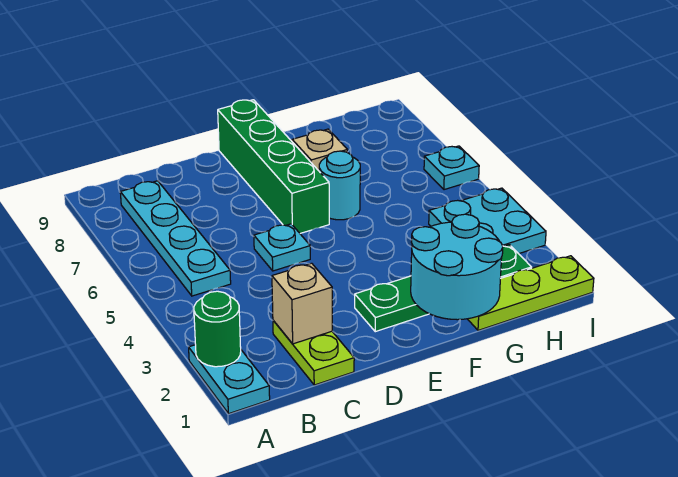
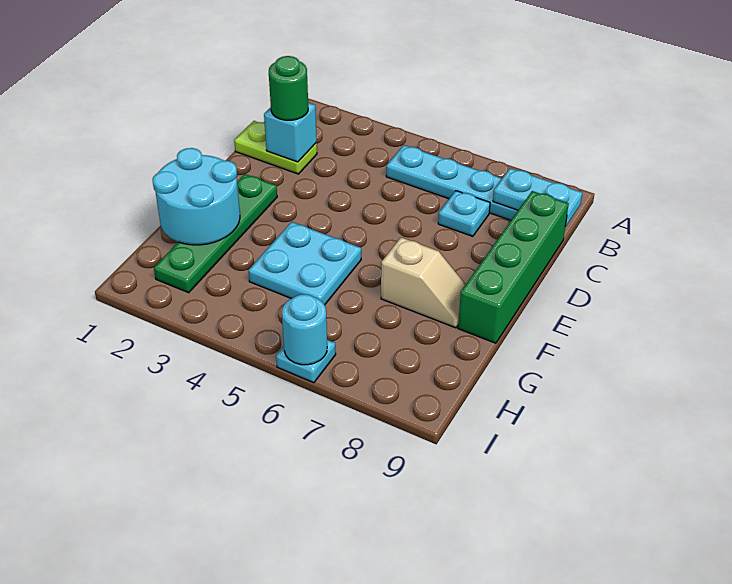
cyan 1x2 plate [189,345,270,414] -> cyan 1x2 plate moved to [493,168,582,227]
green 1x1 round brick [194,291,241,367] -> green 1x1 round brick moved to [269,56,308,120]
tan 1x1 brick [272,263,332,344] -> cyan 1x1 brick [264,103,317,162]
cyan 1x1 plate [254,224,310,271] -> cyan 1x1 plate moved to [438,191,490,236]
green 1x4 brick [218,100,329,233] -> green 1x4 brick turned to [458,191,569,343]
cyan 1x1 round brick [319,151,360,220] -> cyan 1x1 round brick moved to [282,294,327,365]
lime 1x3 plate [468,256,594,330] -> none
cyan 2x2 plate [429,188,546,254] -> cyan 2x2 plate moved to [248,222,361,305]

